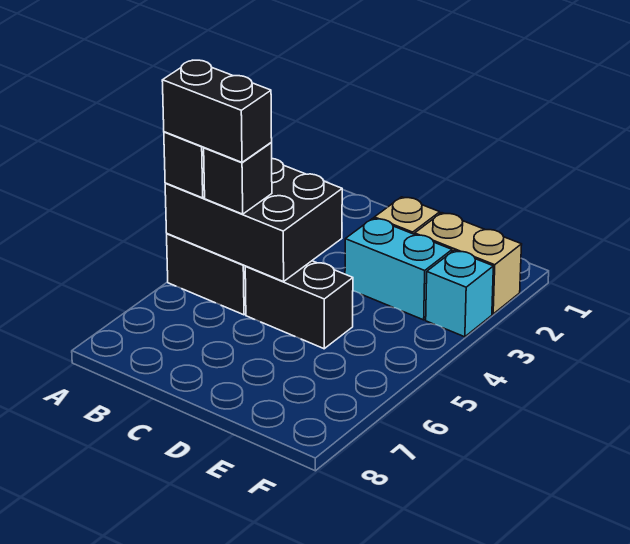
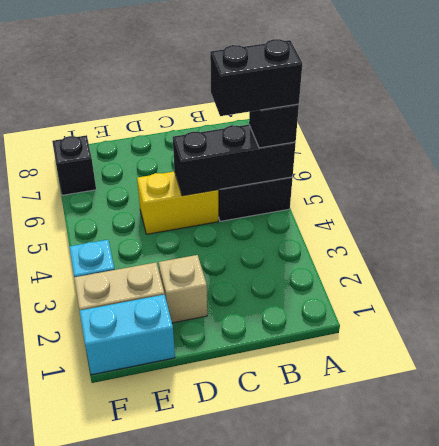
black 2x3 brick [165,159,342,282] -> black 1x3 brick [173,125,296,196]
black 1x1 brick [204,143,272,214] -> black 1x1 brick moved to [52,135,96,195]
black 1x2 brick [245,261,353,349] -> yellow 1x2 brick [137,171,218,234]
cyan 1x2 brick [345,218,452,320] -> cyan 1x2 brick moved to [80,295,175,375]

